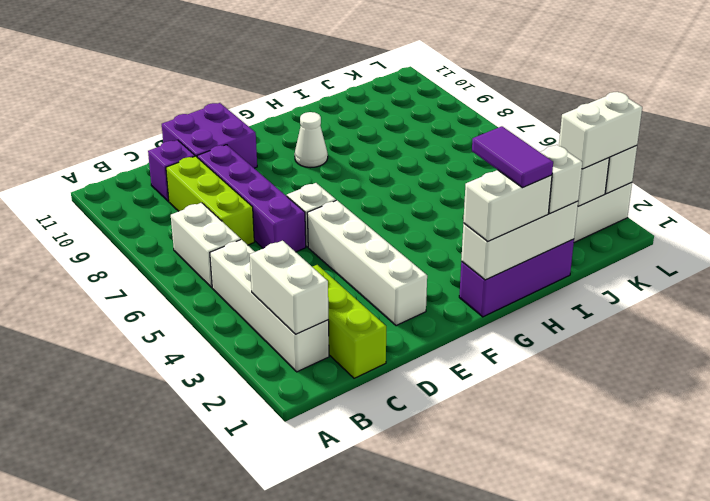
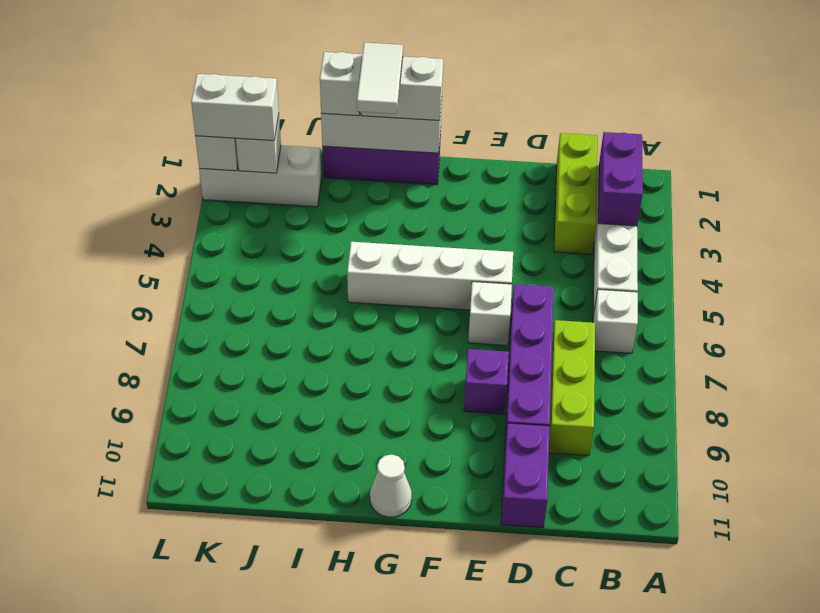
white 1x2 brick [250,241,328,334] -> purple 1x2 brick [598,132,643,226]
white 1x2 brick [171,203,241,288] -> white 1x1 brick [593,290,638,353]
purple 1x1 brick [148,140,195,201] -> purple 1x1 brick moved to [464,349,509,414]
purple 2x2 brick [162,103,257,168] -> purple 1x2 brick [501,423,550,528]
white 1x4 brick [307,200,427,326] -> white 1x4 brick turned to [347,242,513,310]
white 1x1 cone [295,112,328,168] -> white 1x1 cone moved to [370,455,412,517]
purple 1x2 tile [472,126,553,188] -> white 1x2 tile [357,43,403,114]

